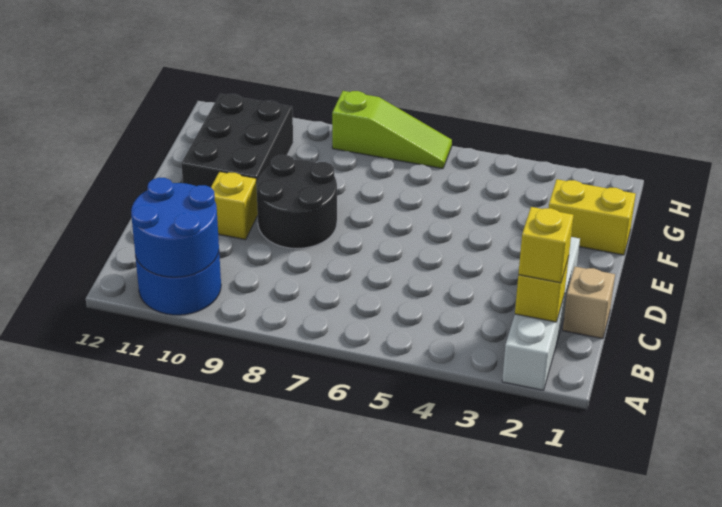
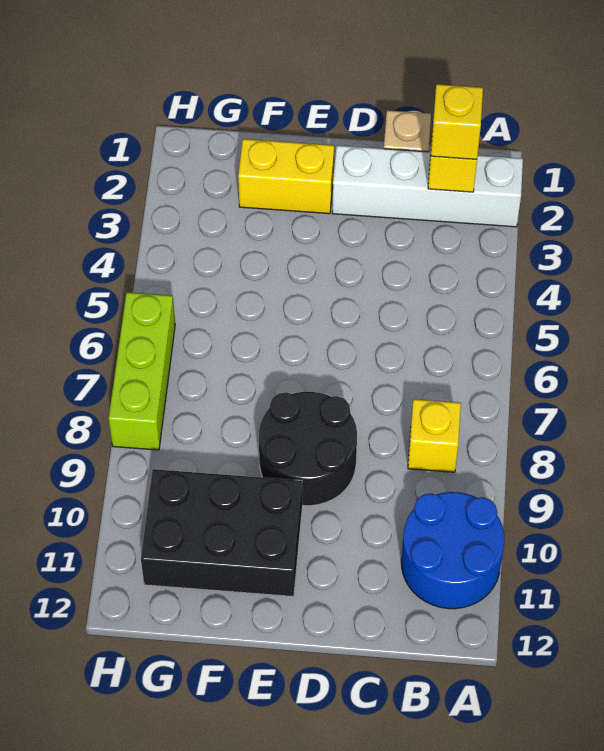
blue 2x2 round brick [131,178,219,277] -> none
yellow 1x1 brick [211,172,258,240] -> yellow 1x1 brick moved to [408,399,461,472]
yellow 1x2 brick [549,179,636,255] -> yellow 1x2 brick turned to [238,139,334,214]
lime 1x3 slope [332,91,452,169] -> lime 1x3 brick [109,292,175,450]

